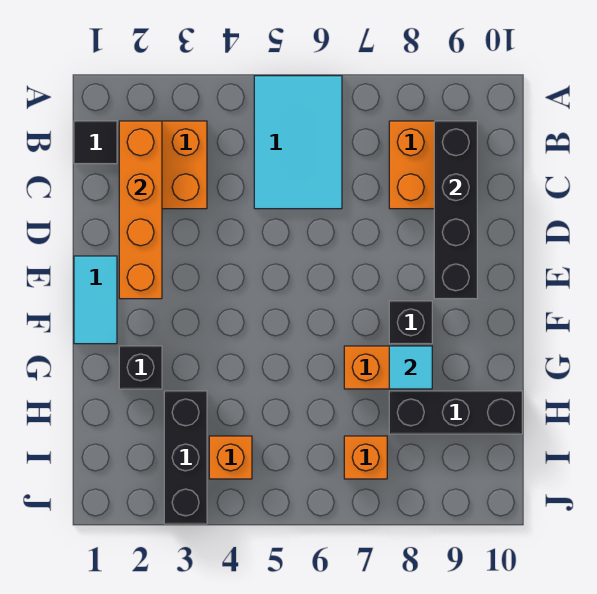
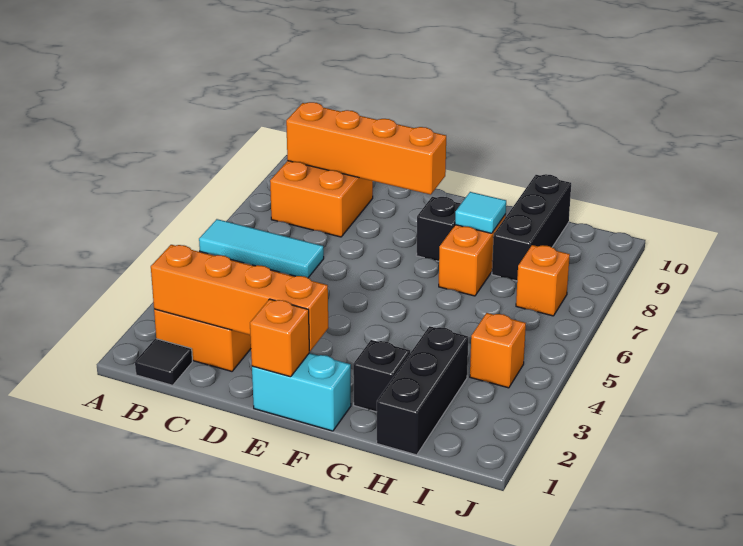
cyan 2x3 tile [254,76,342,209] -> cyan 1x3 tile [199,219,324,278]
black 1x4 brick [434,121,477,299] -> orange 1x4 brick [286,102,446,195]
cyan 1x2 tile [74,256,117,344] -> cyan 1x2 brick [252,353,351,431]
none -> orange 1x1 brick [250,299,309,377]
black 1x3 brick [164,391,207,524] -> black 1x3 brick turned to [377,326,468,455]

